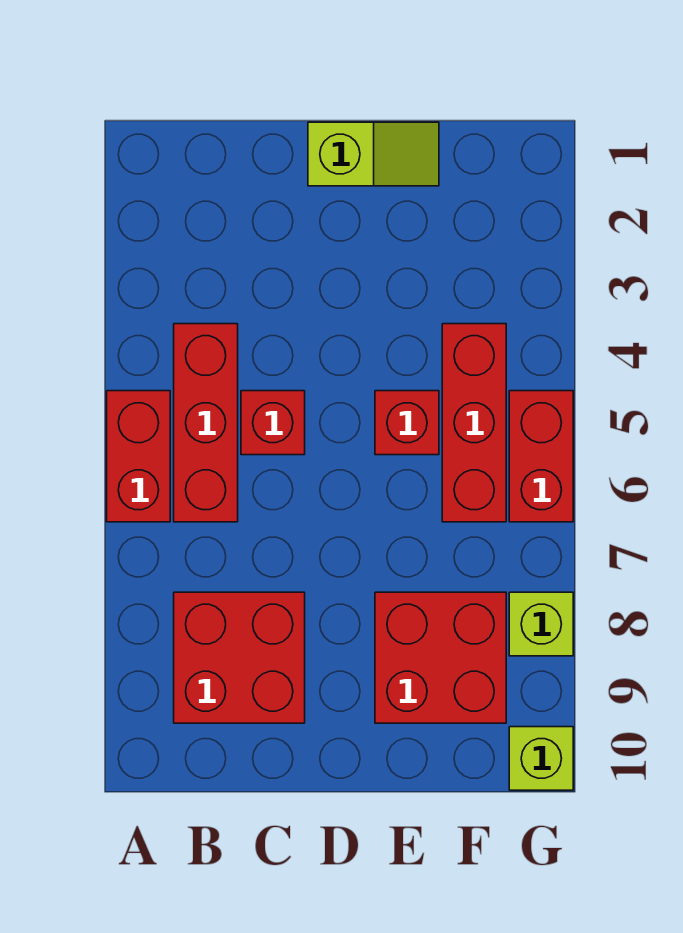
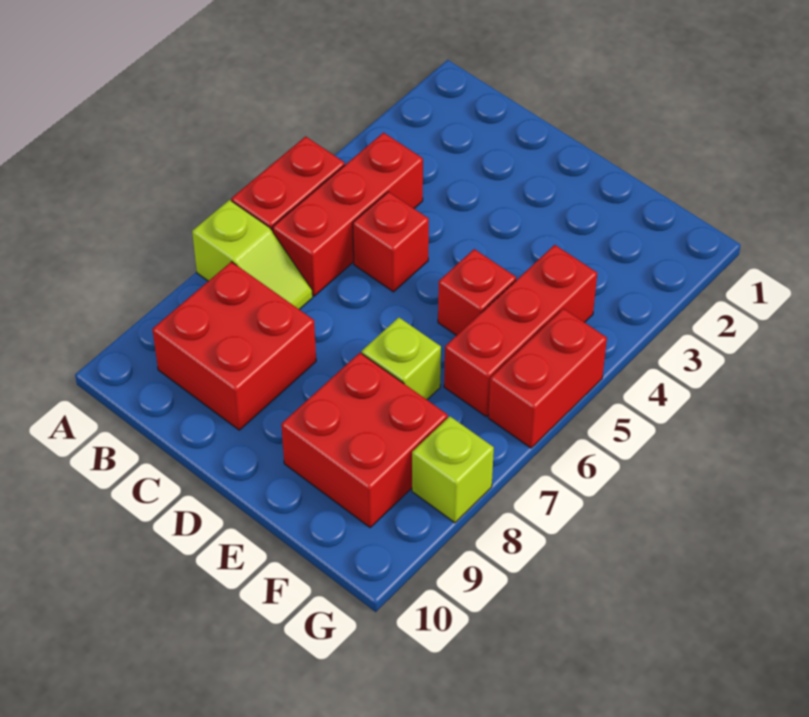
lime 1x2 slope [308,122,439,186] -> lime 1x2 slope moved to [192,200,313,309]
lime 1x1 brick [509,727,573,790] -> lime 1x1 brick moved to [362,317,441,400]

